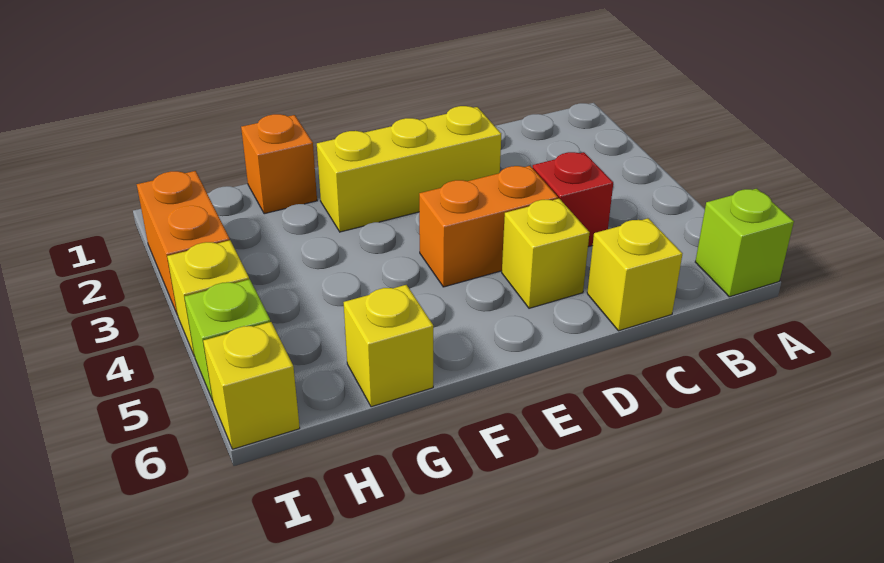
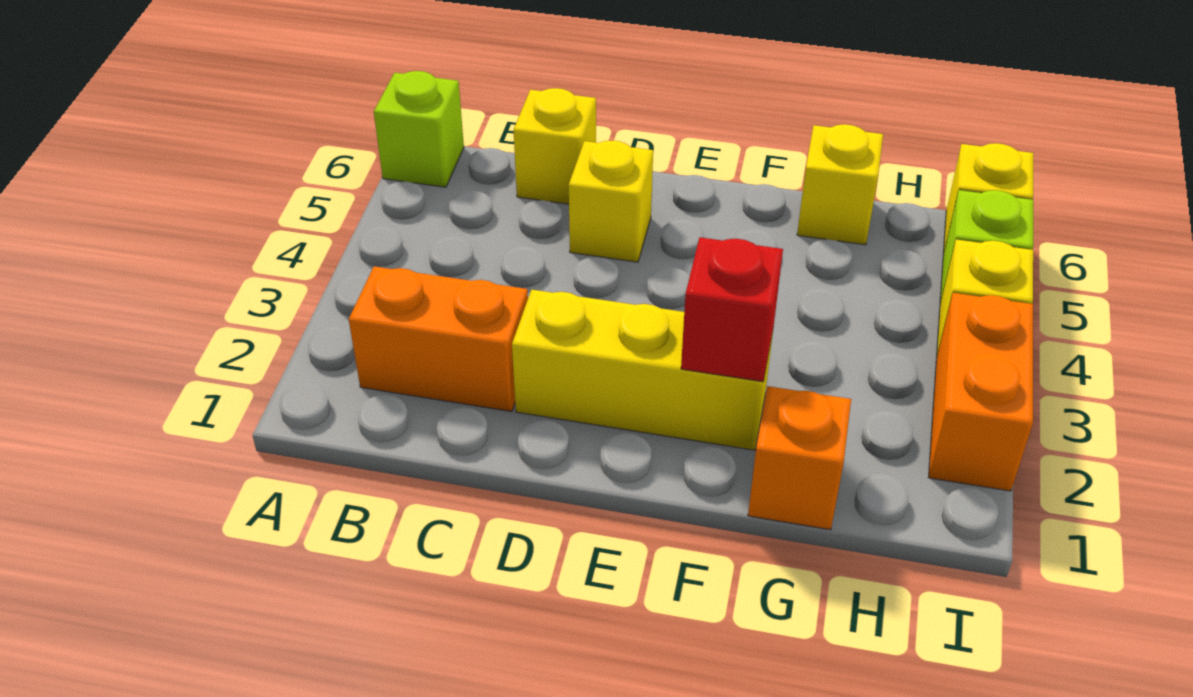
red 1x1 brick [533,152,613,247] -> red 1x1 brick moved to [681,237,783,382]
orange 1x2 brick [419,166,558,287] -> orange 1x2 brick moved to [349,266,528,411]

